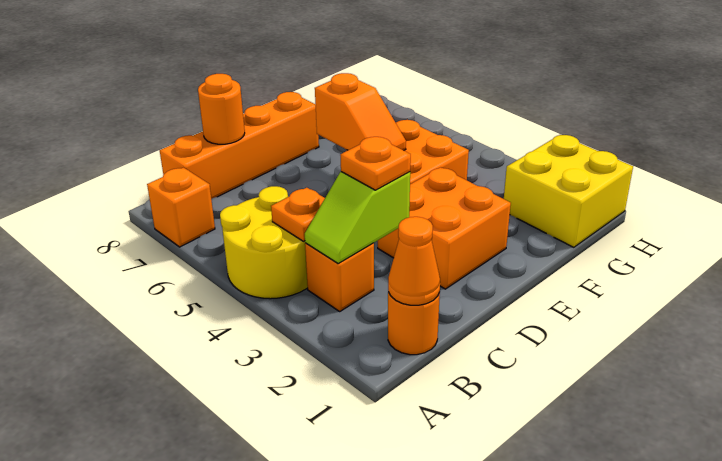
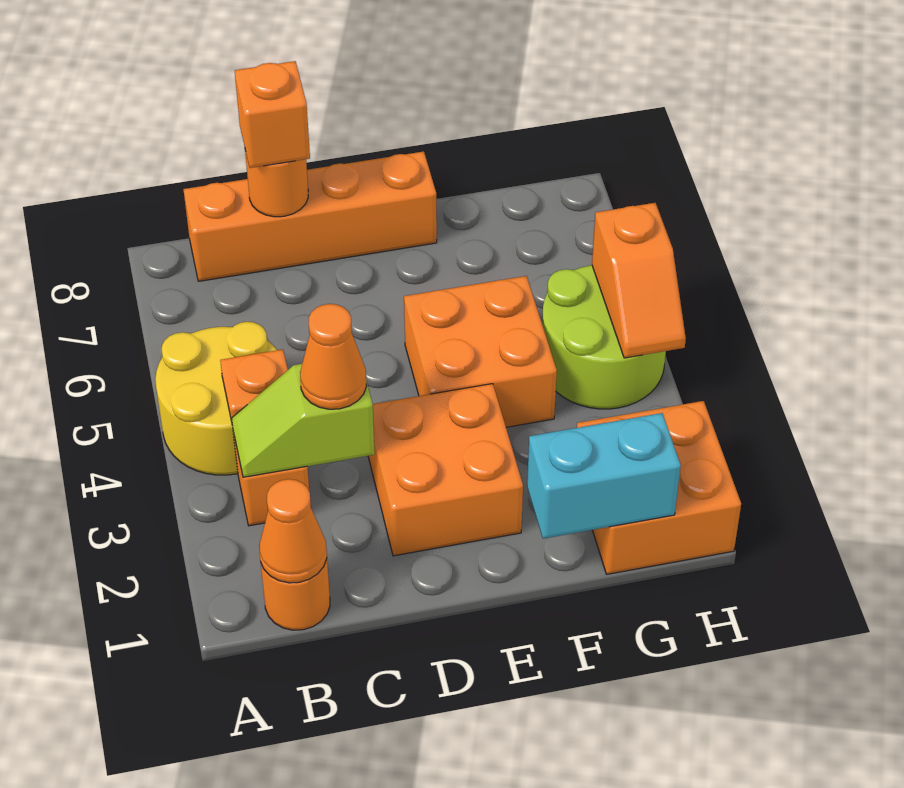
orange 1x1 brick [147,168,215,247] -> orange 1x1 brick moved to [235,61,310,168]
orange 1x1 plate [340,137,411,190] -> orange 1x1 cone [300,304,367,409]
orange 1x2 slope [315,73,406,150] -> orange 1x2 slope moved to [592,203,686,358]
none -> cyan 1x2 brick [527,413,681,539]
yellow 2x2 brick [504,135,633,247] -> orange 2x2 brick [577,401,741,574]
none -> lime 2x2 round brick [542,265,666,409]

